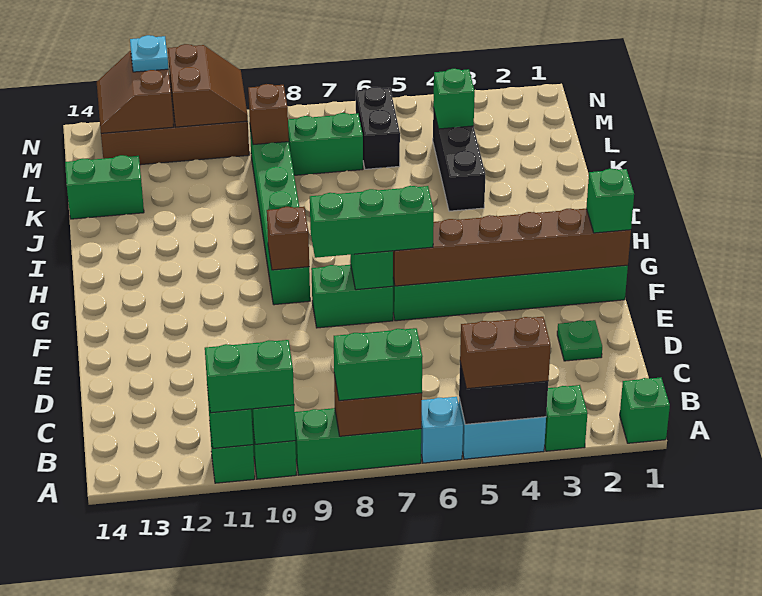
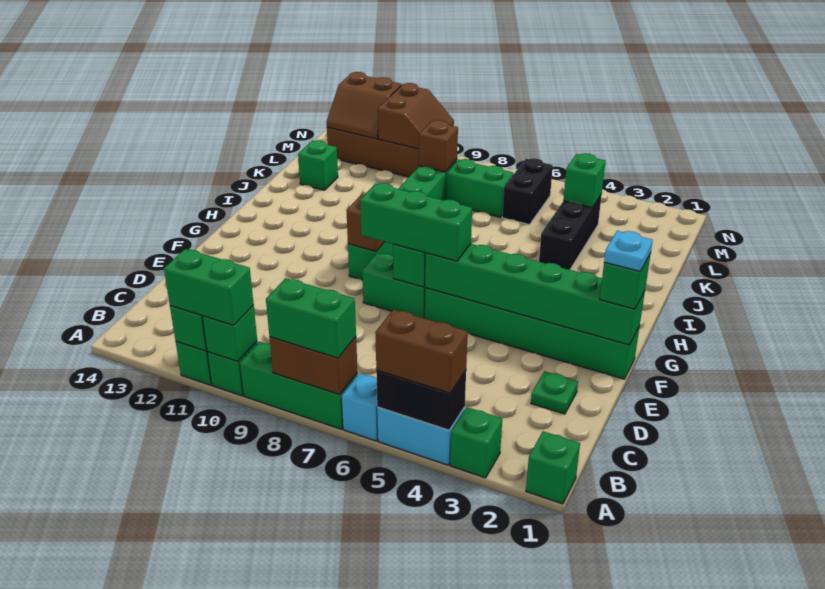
brown 1x6 brick [393,209,631,286] -> green 1x6 brick [425,244,645,345]
green 1x2 brick [65,155,144,219] -> green 1x1 brick [298,140,338,190]
brown 2x2 slope [97,51,174,133] -> brown 2x2 slope turned to [327,72,402,139]
cyan 1x1 plate [130,35,168,72] -> cyan 1x1 plate moved to [604,231,653,271]

